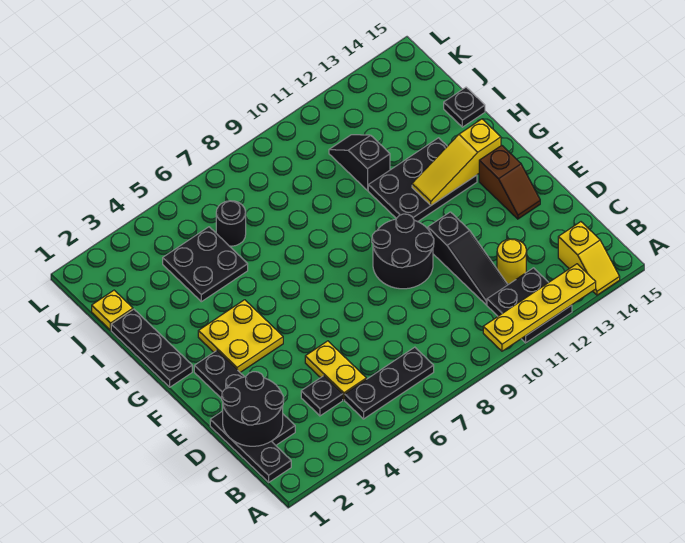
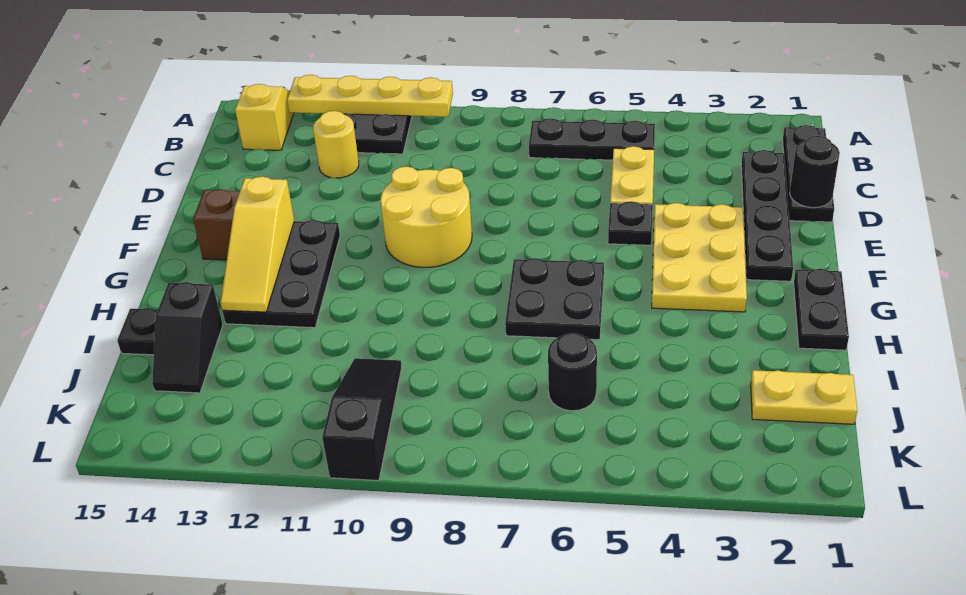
black 2x2 round brick [222,372,284,446] -> black 1x1 round brick [790,136,840,208]
black 1x1 plate [301,376,343,416] -> black 1x1 plate moved to [608,201,653,245]
black 1x3 slope [428,212,508,305] -> black 1x3 slope moved to [322,358,402,481]
black 2x2 round brick [372,214,434,289] -> yellow 2x2 round brick [380,166,472,267]
yellow 2x2 plate [198,300,283,372] -> yellow 2x3 plate [652,203,747,312]
black 1x3 plate [111,309,192,387] -> black 1x2 plate [794,269,849,350]
black 2x3 plate [368,138,477,222] -> black 2x3 plate turned to [223,220,340,328]
yellow 1x3 slope [412,119,501,205] -> yellow 1x3 slope turned to [221,177,294,312]
black 2x2 plate [163,227,248,302] -> black 2x2 plate moved to [505,258,604,340]
black 1x2 slope [329,135,390,190] -> black 1x2 slope moved to [153,282,223,393]
yellow 1x1 plate [92,290,133,330] -> yellow 1x2 plate [751,370,857,424]

